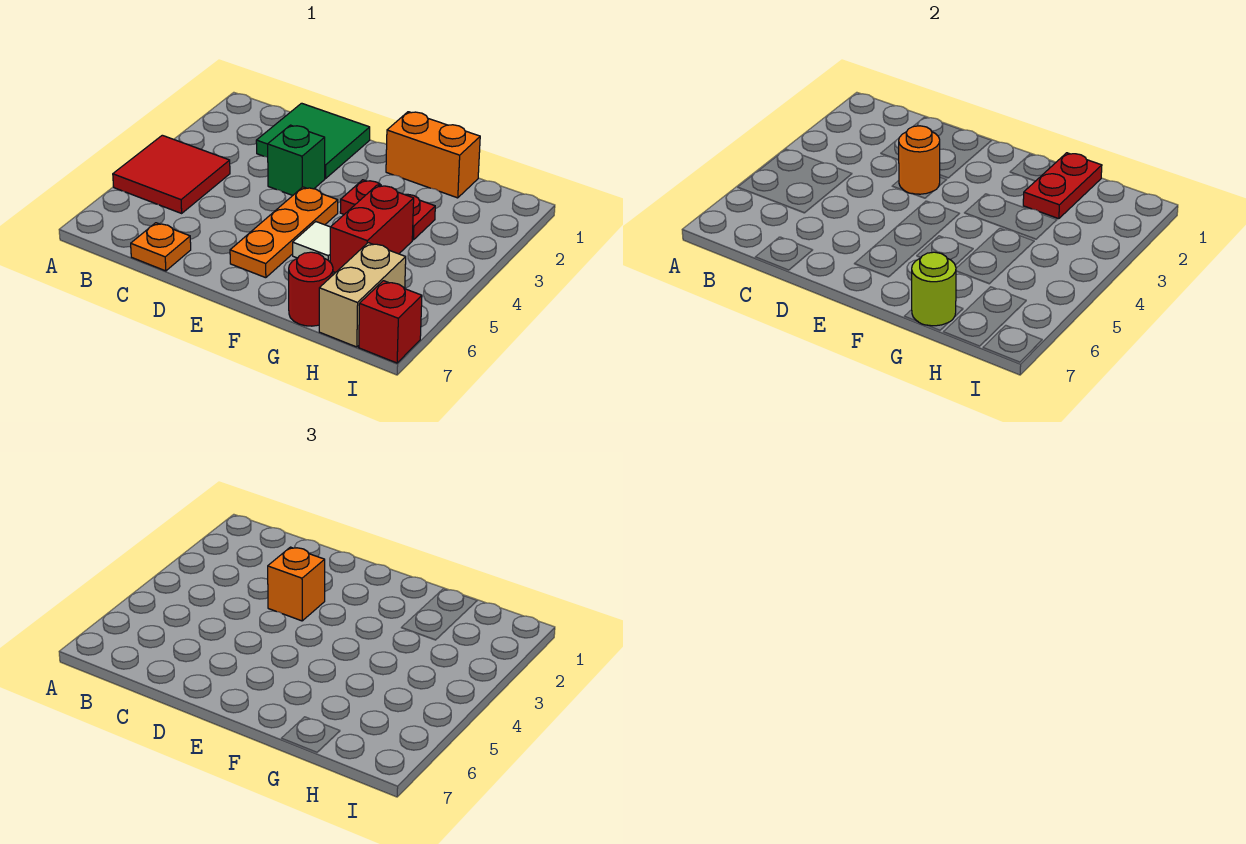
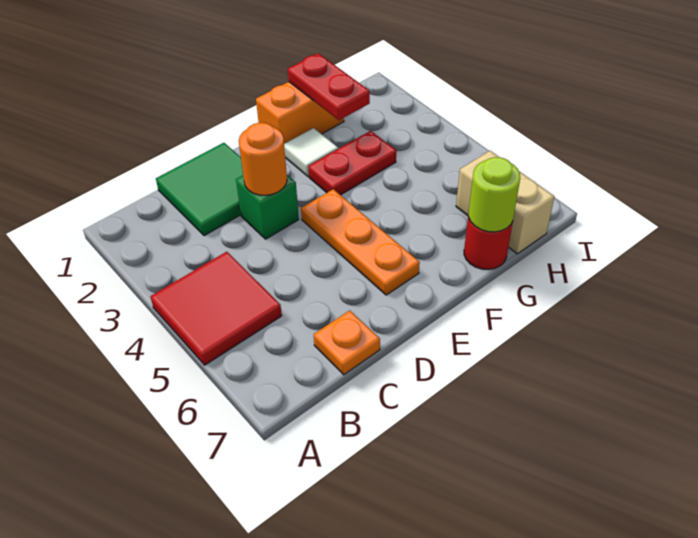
orange 1x1 brick [268,547,325,621] -> none
white 1x1 tile [293,222,330,262] -> white 1x1 tile moved to [284,128,338,176]
red 1x2 brick [330,185,414,273] -> none
red 1x1 brick [359,281,422,363] -> none

